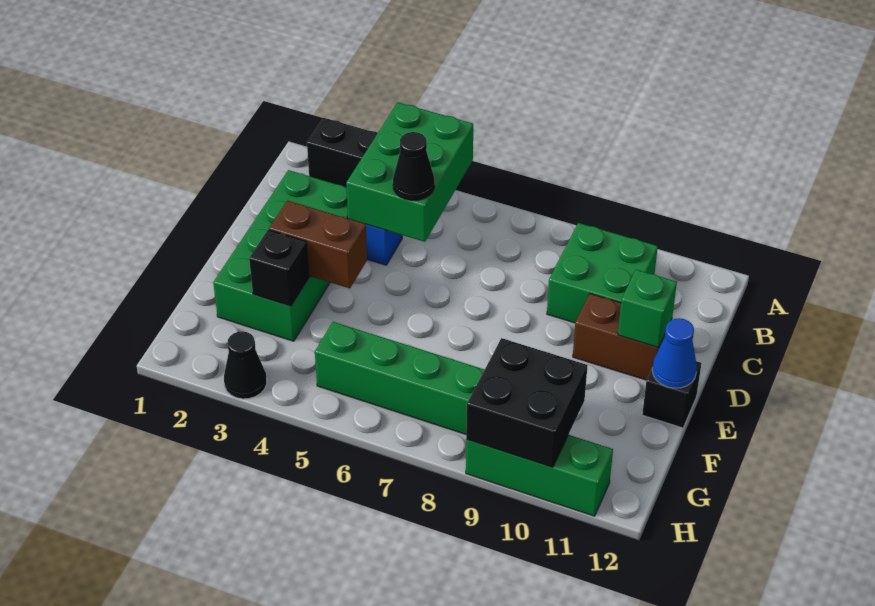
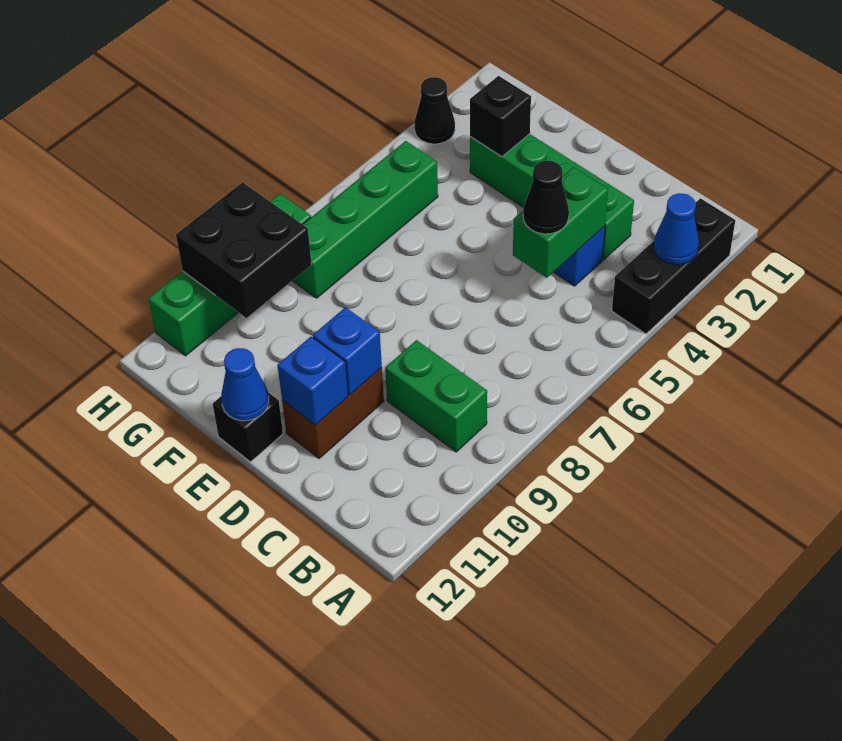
none -> blue 1x1 cone [654,193,699,265]
green 2x3 brick [346,102,473,242] -> green 1x2 brick [513,167,608,278]
green 2x2 brick [547,223,658,323] -> green 1x2 brick [385,340,487,452]
green 2x4 brick [213,170,348,341] -> green 1x4 brick [470,134,634,260]
none -> blue 1x1 brick [313,307,382,395]
green 1x1 brick [618,270,677,348] -> blue 1x1 brick [278,337,348,425]
brown 1x2 brick [269,200,367,288] -> none
green 1x3 brick [466,435,613,516] -> green 1x4 brick [148,194,311,356]

